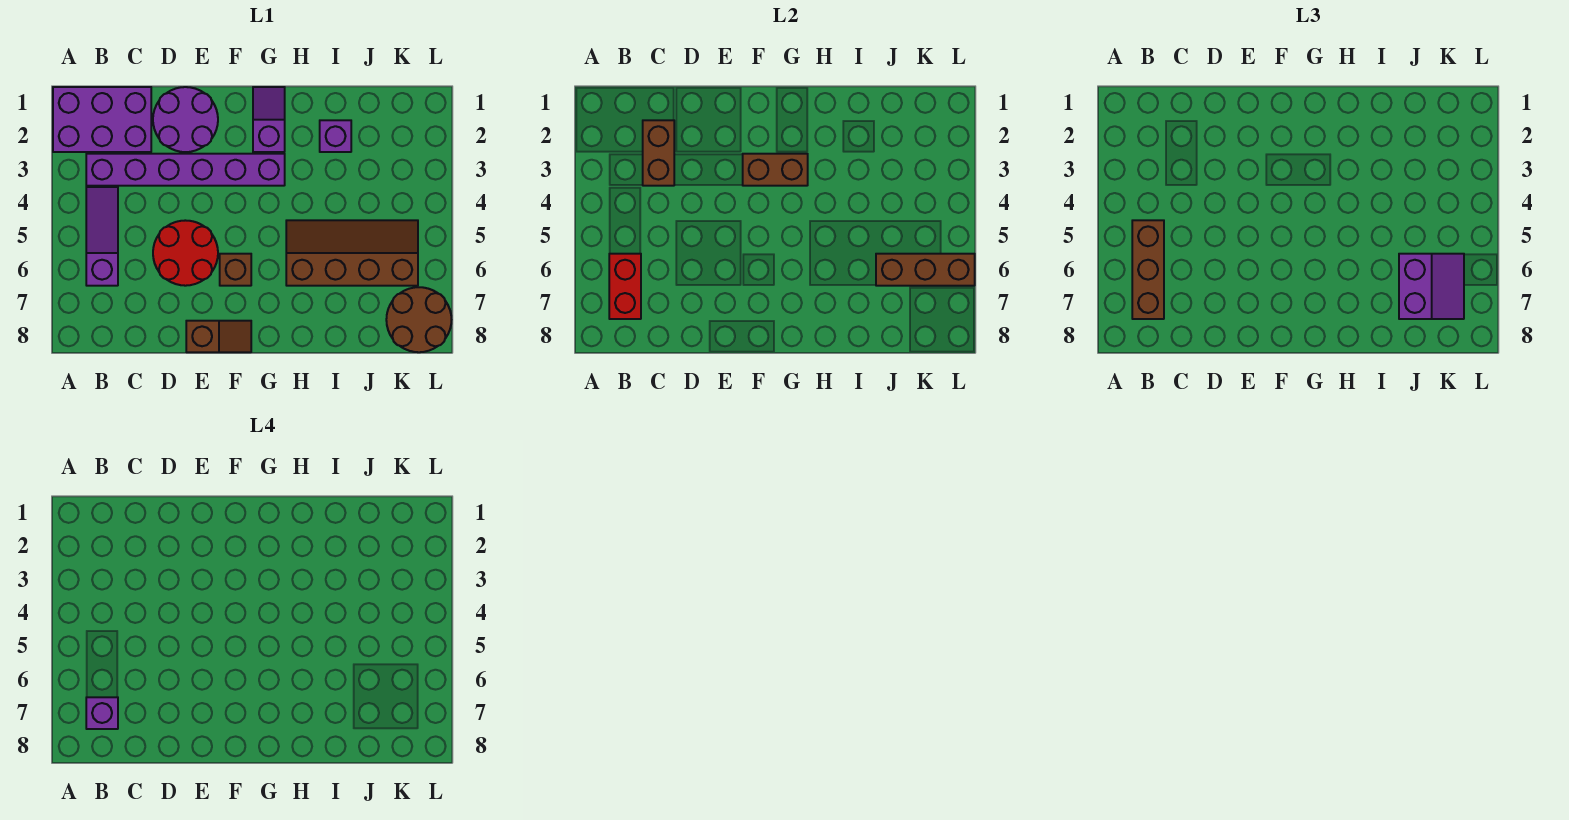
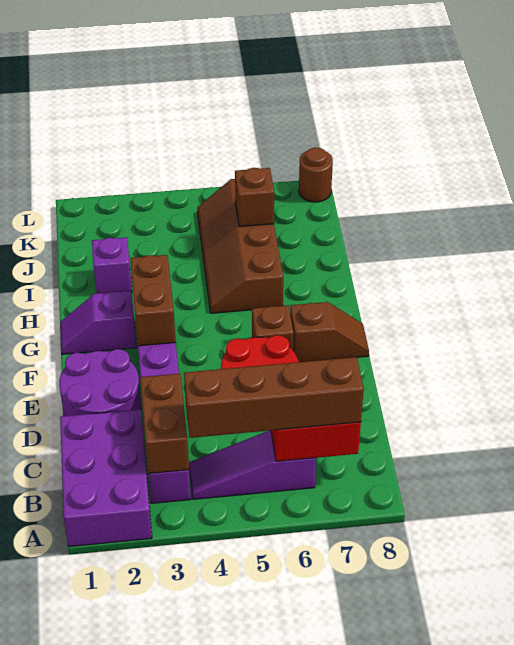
brown 1x3 brick [1132,220,1164,319] -> brown 1x4 brick [184,357,364,438]
purple 1x1 brick [86,697,118,729] -> none
brown 1x2 brick [643,120,674,186] -> brown 1x2 brick turned to [140,374,189,474]
brown 1x2 slope [186,321,251,352] -> brown 1x2 slope turned to [290,302,369,362]
brown 1x3 brick [876,254,975,286] -> brown 1x1 brick [235,168,274,227]
purple 2x2 slope [1399,254,1464,319] -> none
brown 2x2 round brick [386,287,451,352] -> brown 1x1 round brick [299,148,333,202]

